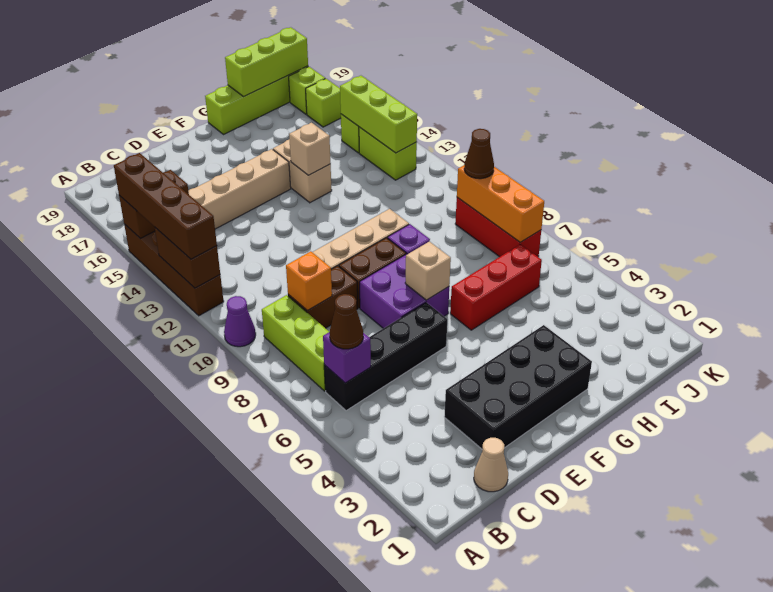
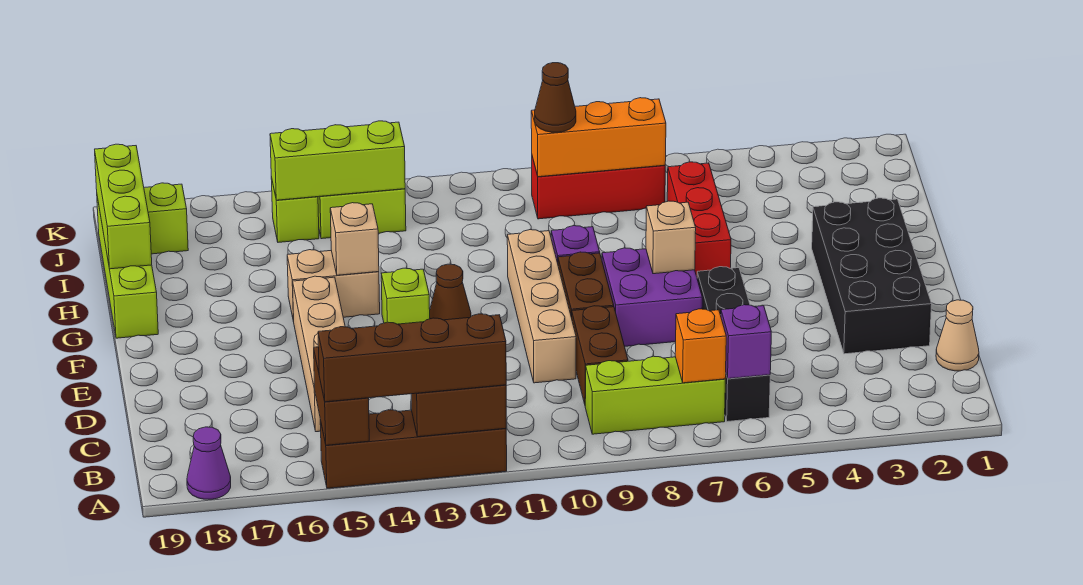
purple 1x1 cone [224,296,256,347] -> purple 1x1 cone moved to [187,427,231,499]
brown 1x1 cone [330,294,363,349] -> brown 1x1 cone moved to [430,264,471,320]
orange 1x1 brick [286,251,332,311] -> orange 1x1 brick moved to [675,309,726,383]
lime 1x1 brick [306,79,341,127] -> lime 1x1 brick moved to [381,268,430,324]

